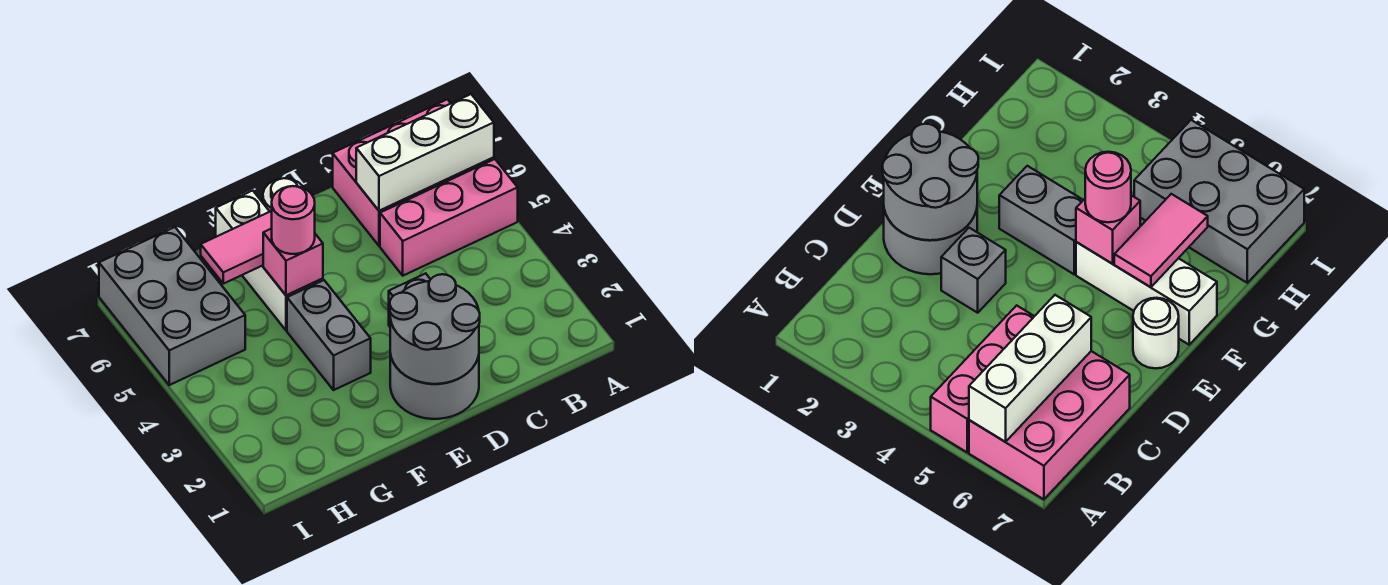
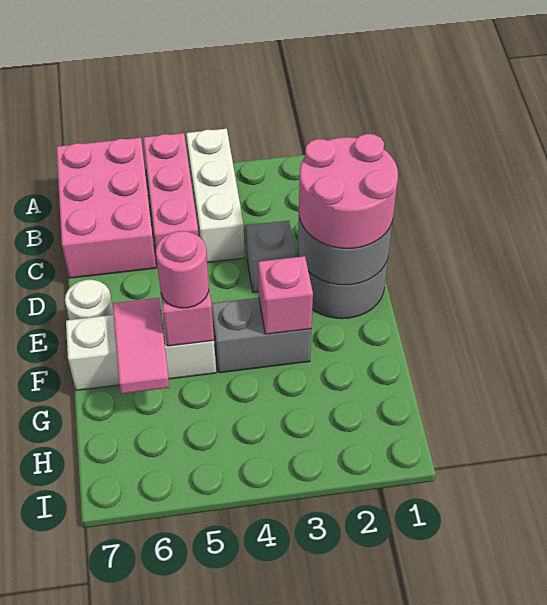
white 1x3 brick [356,94,494,211] -> white 1x3 brick moved to [186,129,245,262]
none -> pink 2x2 round brick [299,134,398,249]
none -> pink 1x1 brick [258,256,313,334]
grey 2x3 brick [99,227,245,385] -> none

